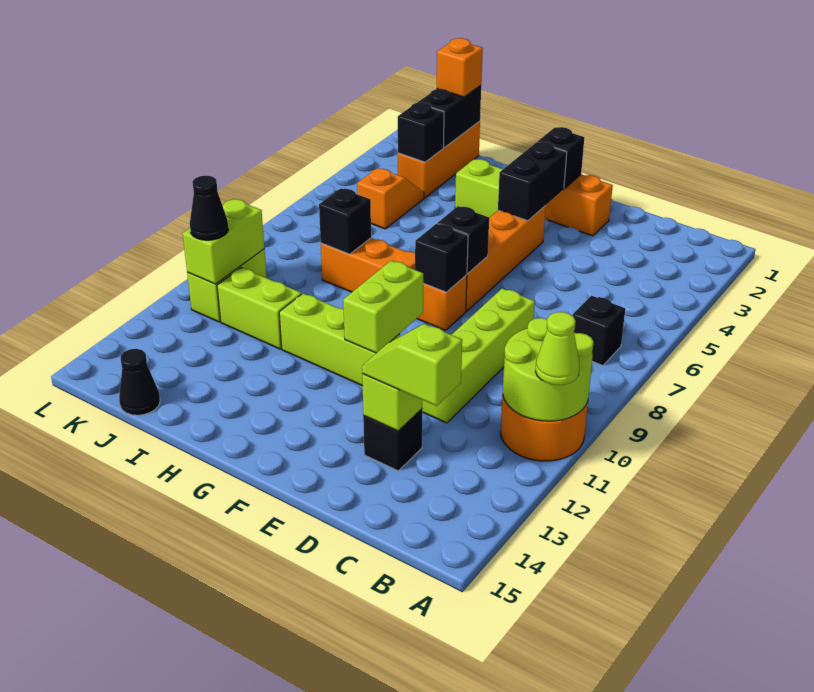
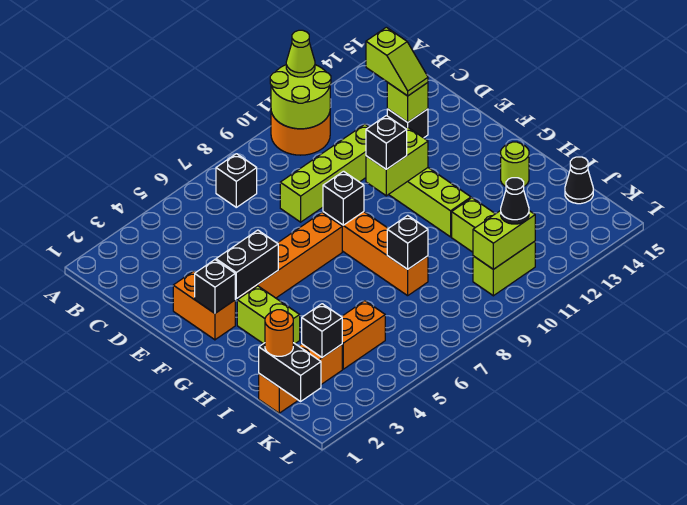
black 1x1 brick [437,206,489,273] -> black 1x1 brick moved to [366,116,407,169]
none -> lime 1x1 round brick [501,142,529,186]
black 1x2 brick [418,85,481,148] -> black 1x2 brick turned to [259,343,321,401]
orange 1x1 brick [437,38,483,97] -> orange 1x1 round brick [265,310,293,356]
orange 1x2 slope [357,168,424,229] -> orange 1x2 brick [342,301,385,369]

